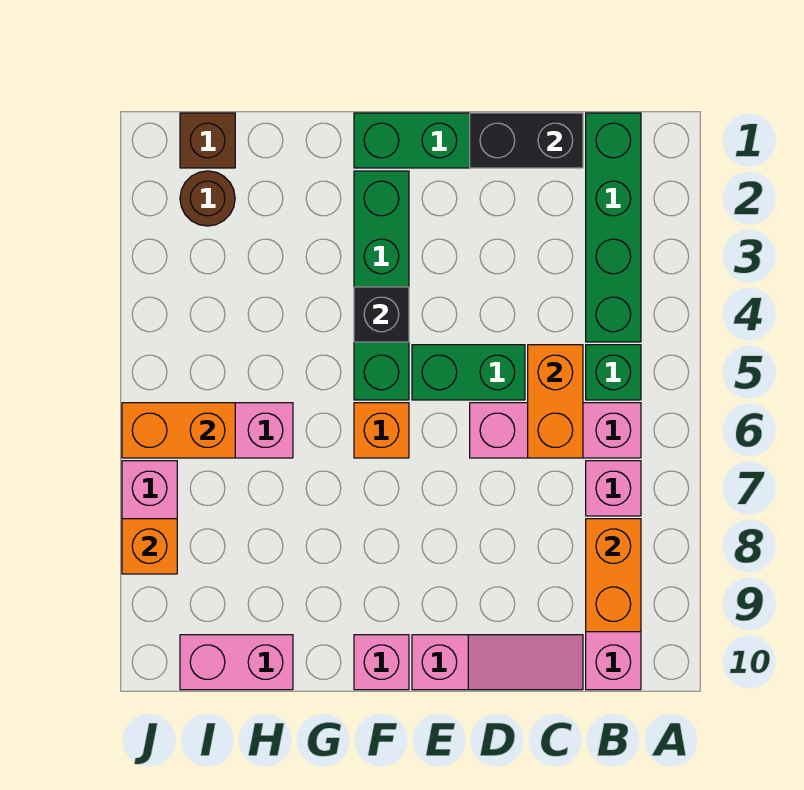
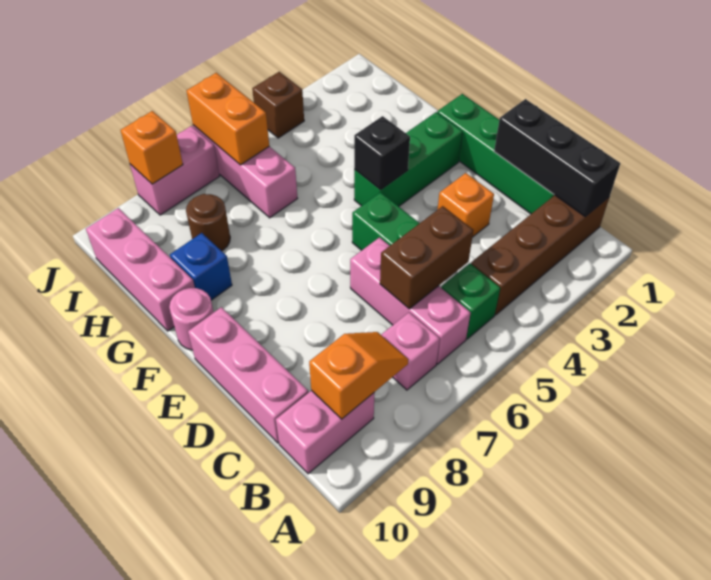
green 1x4 brick [586,113,641,342] -> brown 1x4 brick [471,195,609,315]
orange 1x2 brick [586,519,641,632] -> orange 1x2 slope [309,332,408,419]
black 1x2 brick [470,113,583,168] -> black 1x3 brick [494,99,620,217]
orange 1x2 brick [528,345,583,458] -> brown 1x2 brick [380,206,473,309]
pink 1x3 slope [412,635,583,690] -> pink 1x3 brick [188,307,308,443]
green 1x4 brick [354,171,409,400] -> green 1x3 brick [354,112,463,206]
orange 1x1 brick [354,403,409,458] -> orange 1x1 brick moved to [438,173,494,236]
pink 1x1 brick [354,635,409,690] -> pink 1x1 round brick [169,288,214,350]
none -> blue 1x1 brick [170,233,232,300]
pink 1x2 brick [180,635,293,690] -> pink 1x3 brick [86,208,195,331]
brown 1x1 brick [180,113,235,168] -> brown 1x1 brick moved to [252,72,304,138]
brown 1x1 round brick [180,171,235,226] -> brown 1x1 round brick moved to [186,194,230,251]

